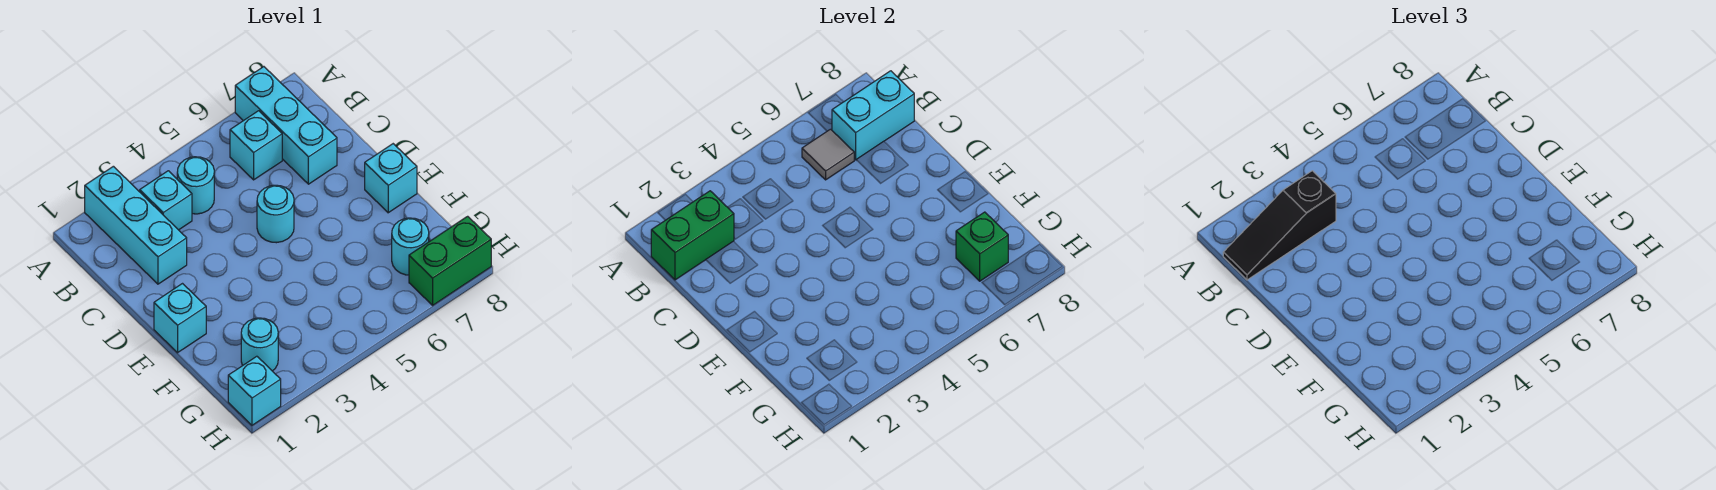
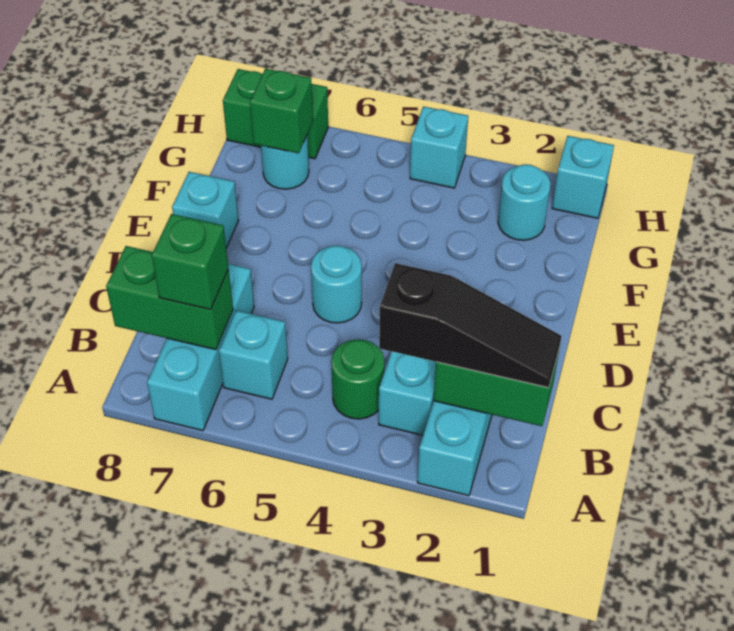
cyan 1x1 round brick [177,157,214,214] -> green 1x1 round brick [331,339,384,419]
grey 1x1 tile [802,129,854,180] -> none
cyan 1x2 brick [832,71,914,160] -> green 1x2 brick [106,246,233,350]
none -> green 1x1 brick [152,214,228,310]
cyan 1x1 brick [154,284,206,353] -> cyan 1x1 brick moved to [410,106,468,188]

